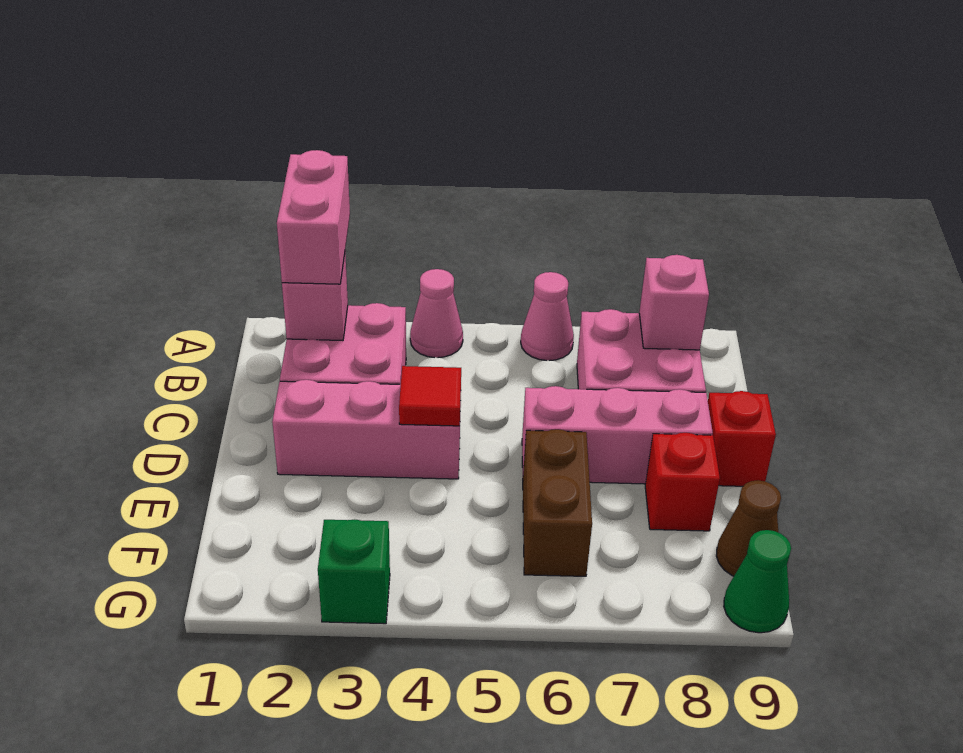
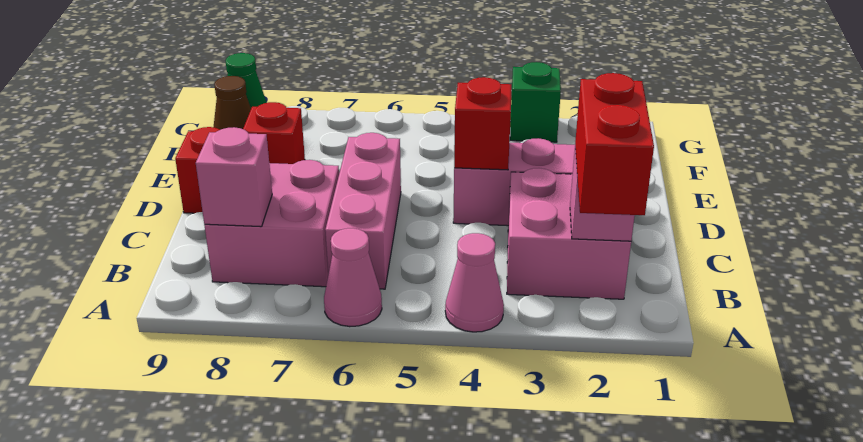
pink 1x2 brick [277,150,350,284] -> red 1x2 brick [575,73,654,215]
red 1x1 tile [399,366,461,426] -> red 1x1 brick [454,77,511,170]
pink 1x3 brick [522,386,713,484] -> pink 1x3 brick turned to [325,133,401,289]
brown 1x2 brick [523,429,592,576] -> none

